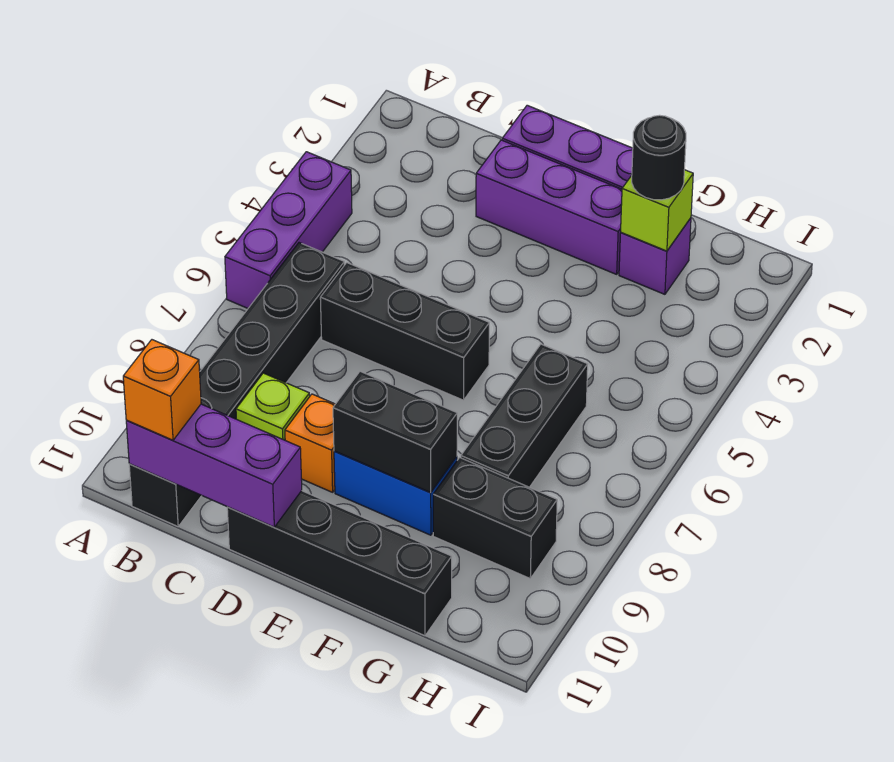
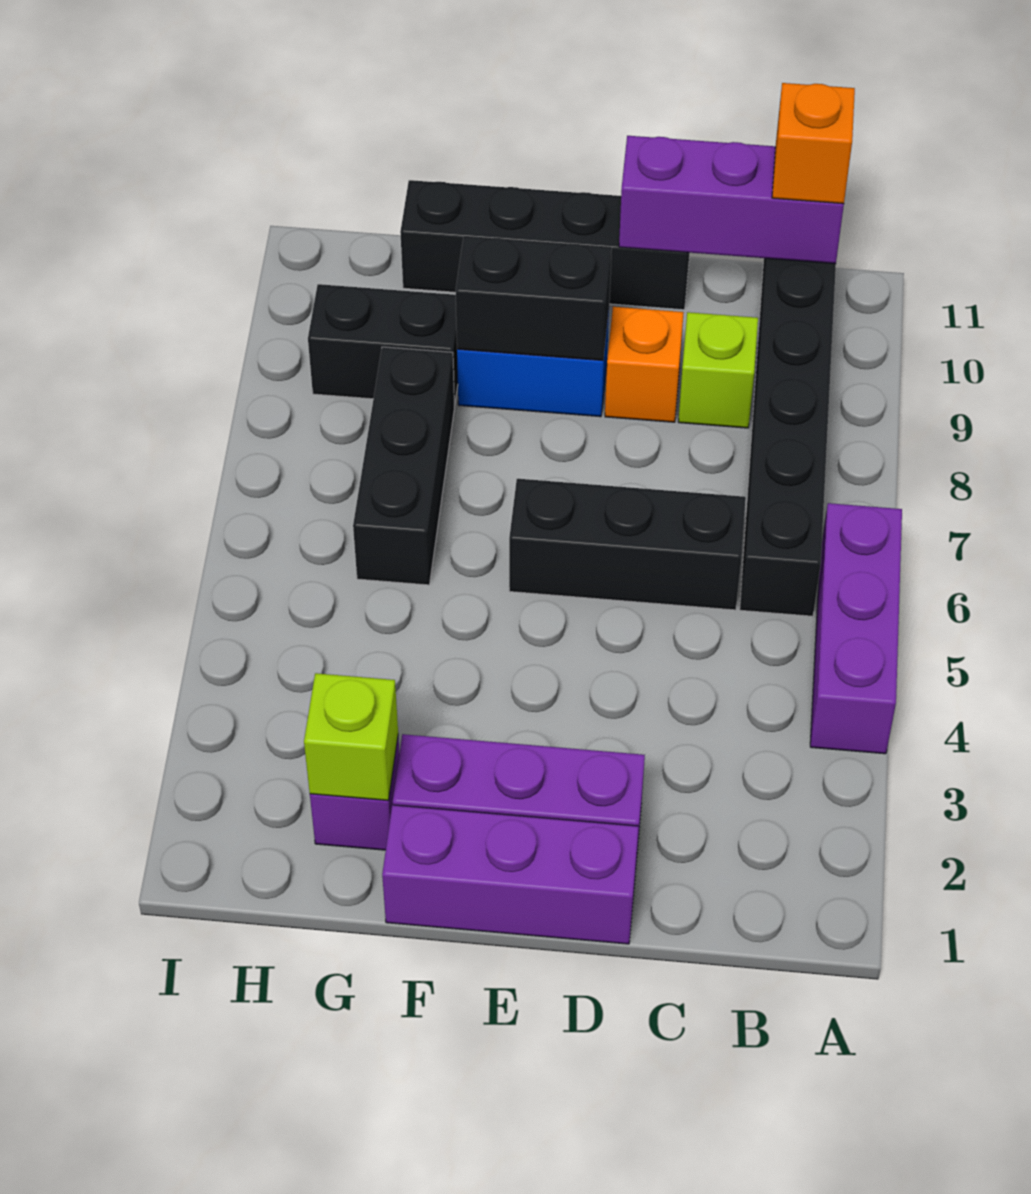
black 1x1 round brick [632,115,686,200] -> none

